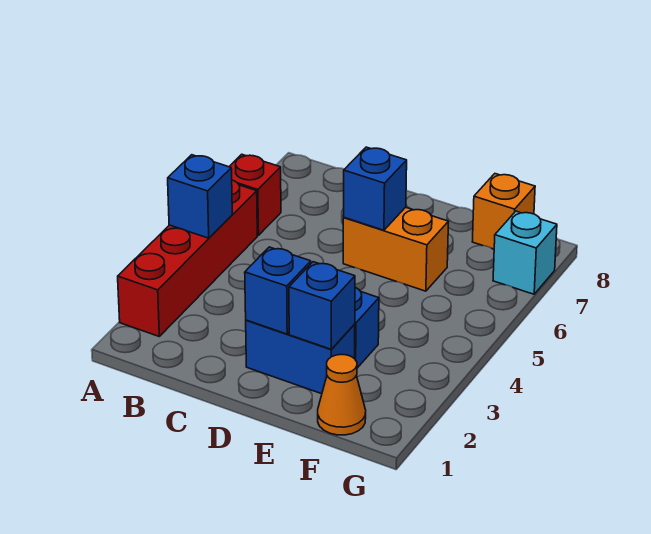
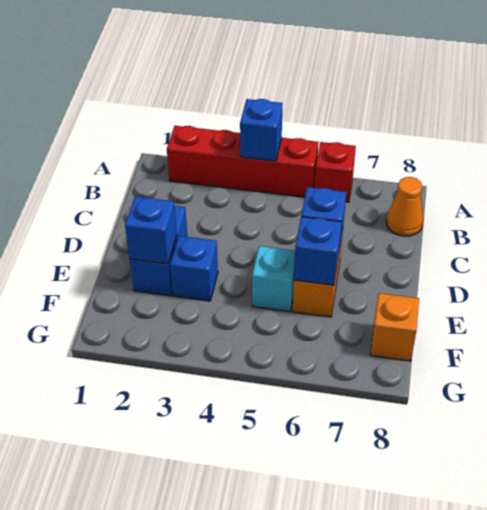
blue 1x1 brick [245,247,311,334] -> blue 1x1 brick moved to [294,217,342,285]
orange 1x1 cone [318,354,366,435] -> orange 1x1 cone moved to [386,177,423,236]
cyan 1x1 brick [493,211,557,294] -> cyan 1x1 brick moved to [252,246,295,312]

